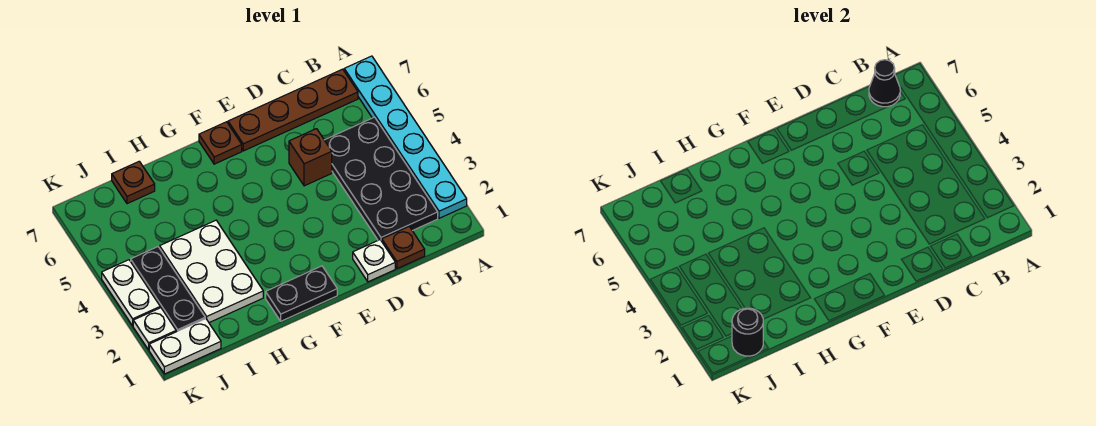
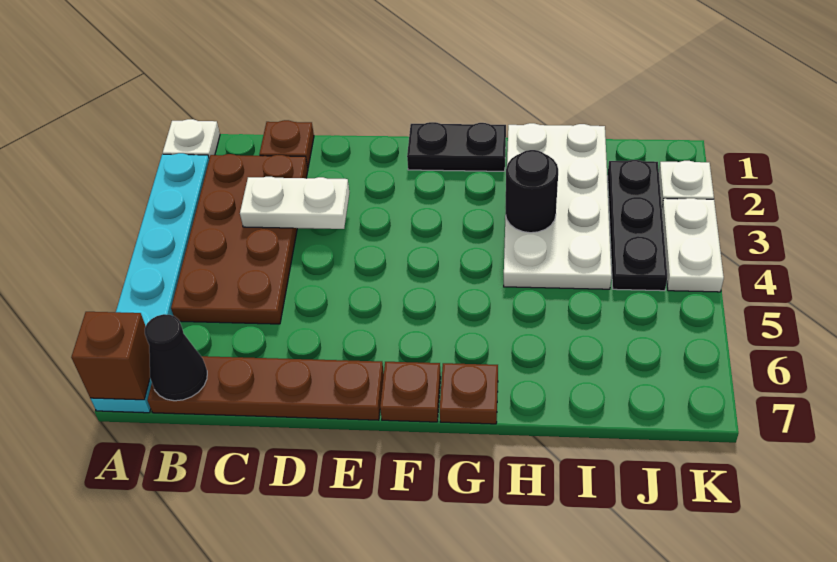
black 2x4 plate [325,117,438,241] -> brown 2x4 plate [171,154,308,324]
white 1x1 plate [353,240,395,282] -> white 1x1 plate moved to [163,119,220,158]
brown 1x1 brick [289,129,332,186] -> brown 1x1 brick moved to [71,312,150,400]
white 2x3 plate [160,220,263,323] -> white 2x4 plate [504,123,612,289]
brown 1x1 plate [112,161,155,204] -> brown 1x1 plate moved to [440,363,498,424]
white 1x2 plate [149,318,221,374] -> white 1x2 plate moved to [240,177,349,229]
black 1x1 round brick [732,308,763,356] -> black 1x1 round brick moved to [506,150,558,233]

